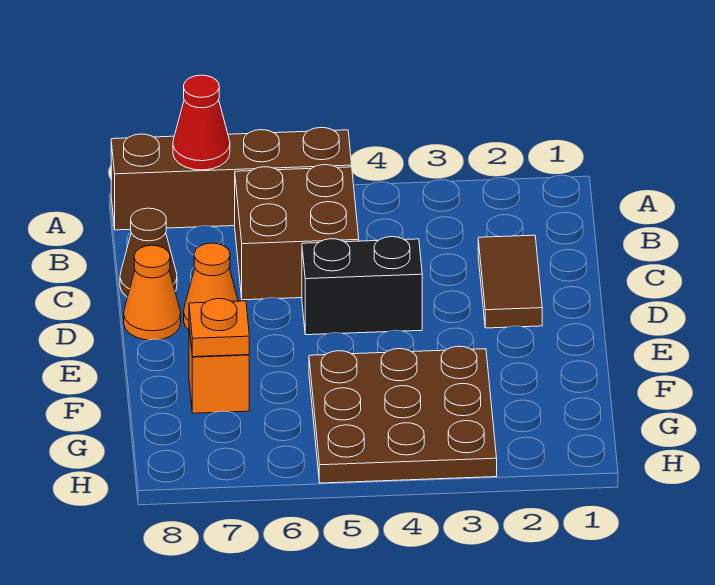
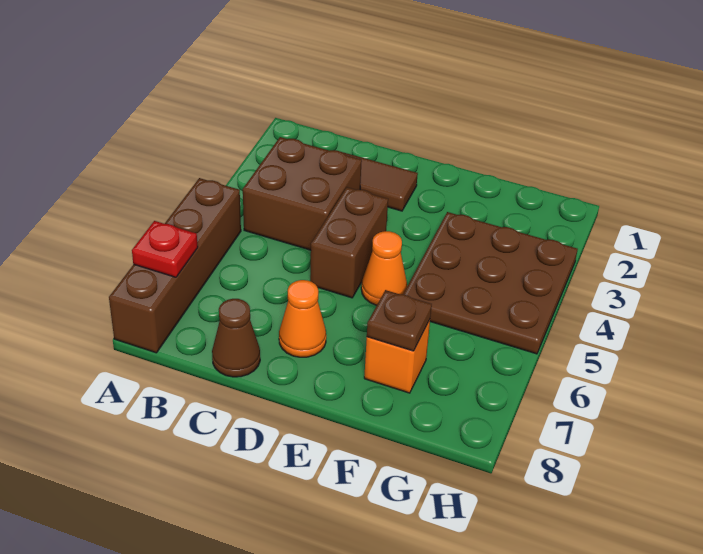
red 1x1 cone [173,75,230,170] -> red 1x1 plate [132,221,198,277]
brown 2x2 brick [235,165,359,300] -> brown 2x2 brick moved to [243,137,362,250]
black 1x2 brick [302,237,422,335] -> brown 1x2 brick [310,187,388,298]
orange 1x1 cone [124,245,181,340] -> orange 1x1 cone moved to [361,231,407,305]
orange 1x1 plate [189,299,249,357] -> brown 1x1 plate [367,290,432,351]

